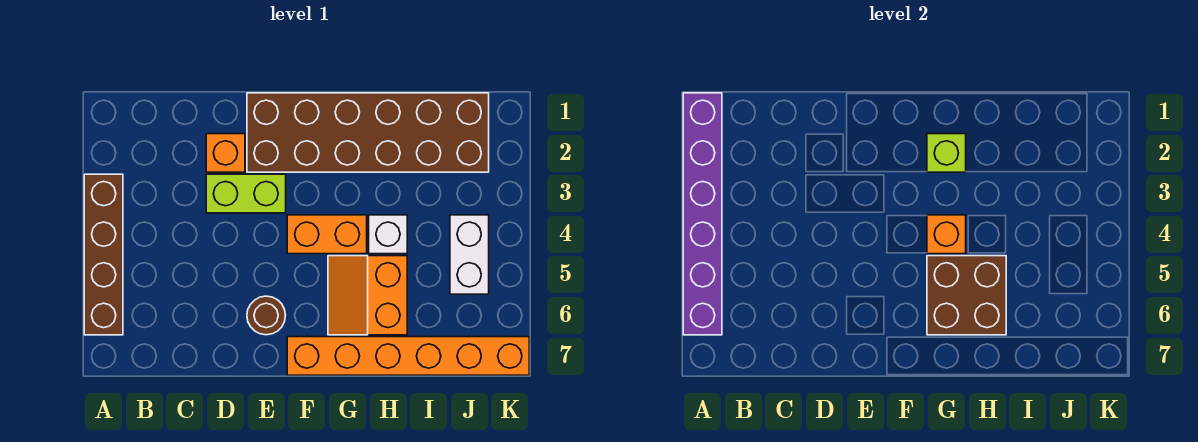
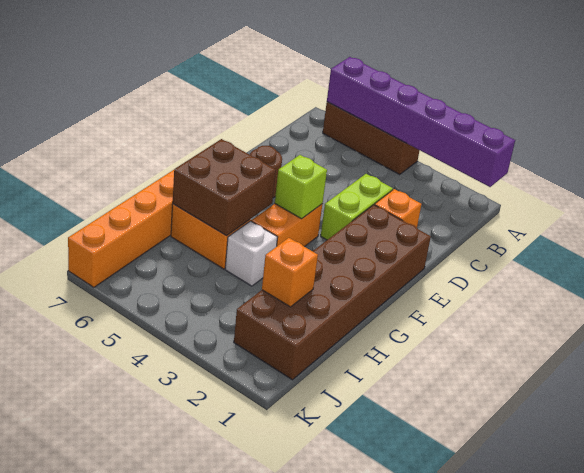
brown 1x4 brick [84,174,123,335] -> brown 1x3 brick [323,102,420,174]
lime 1x1 brick [927,134,966,172] -> lime 1x1 brick moved to [275,155,327,219]
orange 1x1 brick [927,215,966,254] -> orange 1x1 brick moved to [262,238,318,307]
white 1x2 brick [450,215,489,294] -> none

